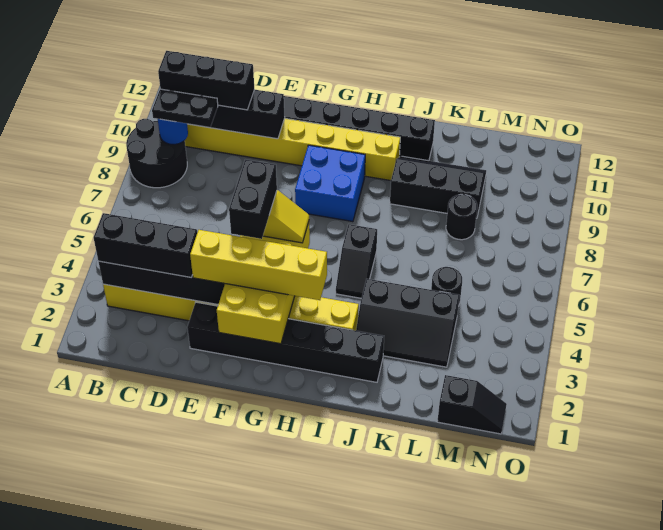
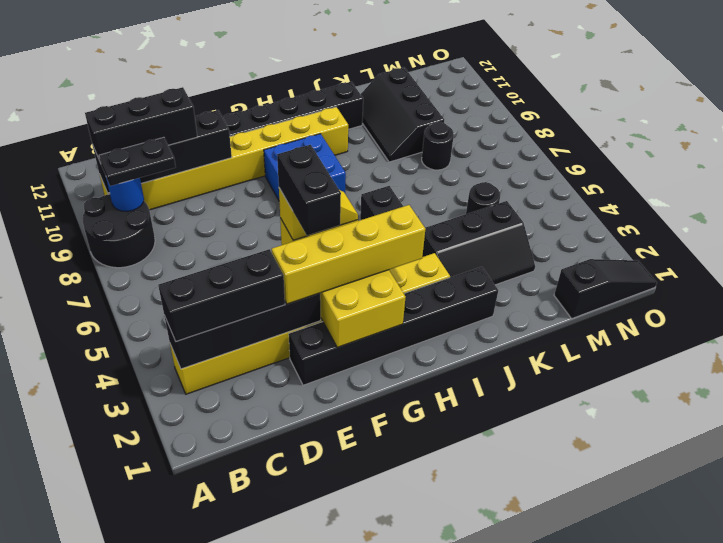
black 2x3 slope [390,156,486,218] -> black 2x3 slope turned to [361,67,444,162]
black 1x2 slope [437,375,507,434] -> black 1x3 slope [554,259,657,318]

